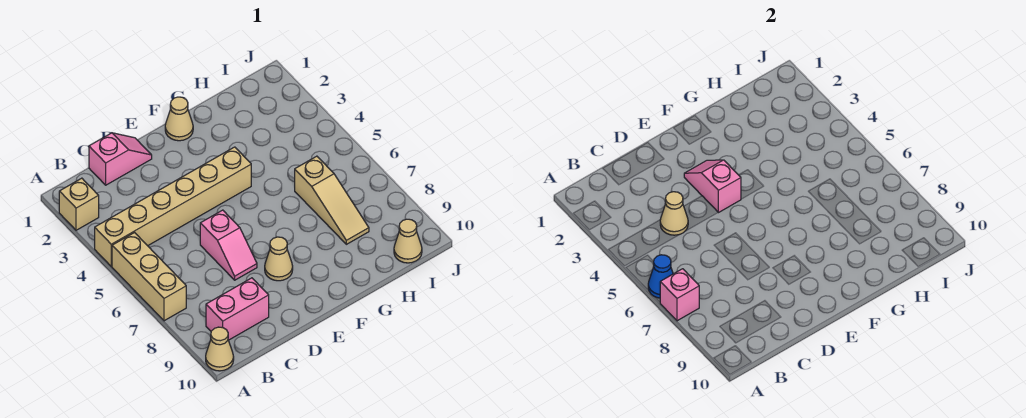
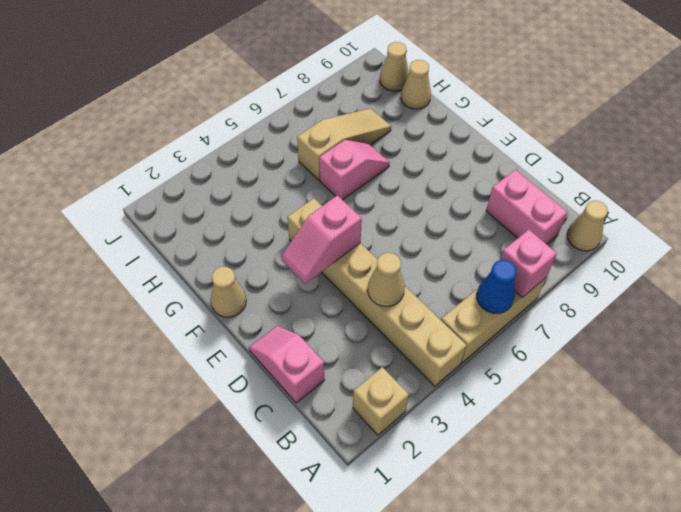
pink 1x2 slope [200,210,257,280] -> pink 1x2 slope moved to [319,140,390,200]
tan 1x1 cone [265,237,293,281] -> tan 1x1 cone moved to [401,60,431,109]

